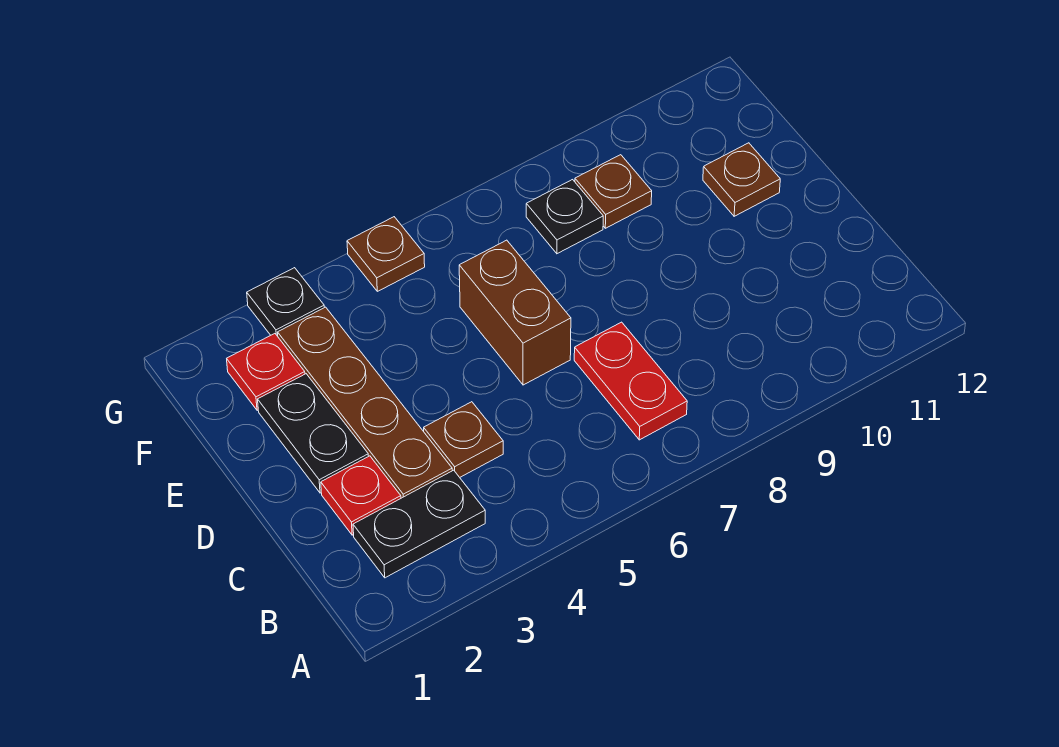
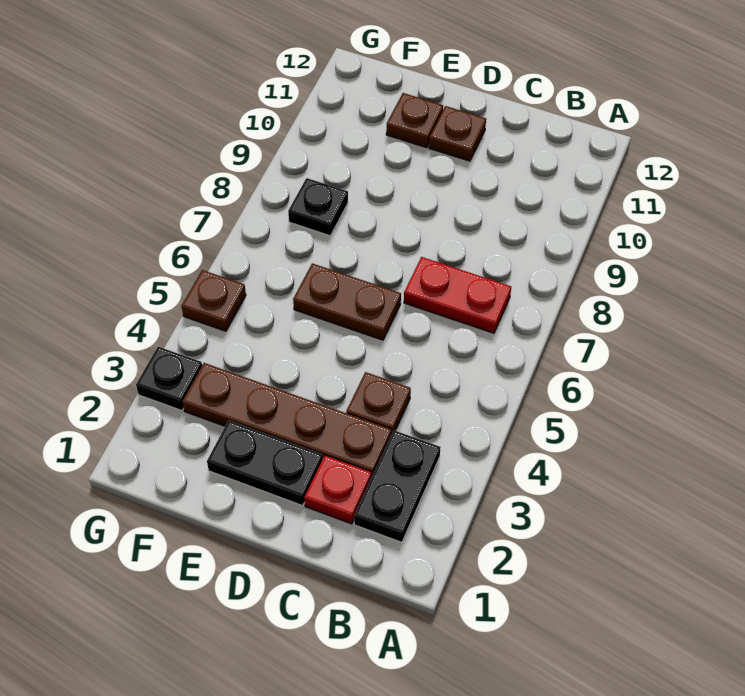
brown 1x2 brick [459,240,571,385] -> brown 1x2 plate [293,263,401,340]
red 1x1 plate [227,334,305,410] -> none
brown 1x1 plate [575,155,652,228] -> brown 1x1 plate moved to [429,106,486,161]

